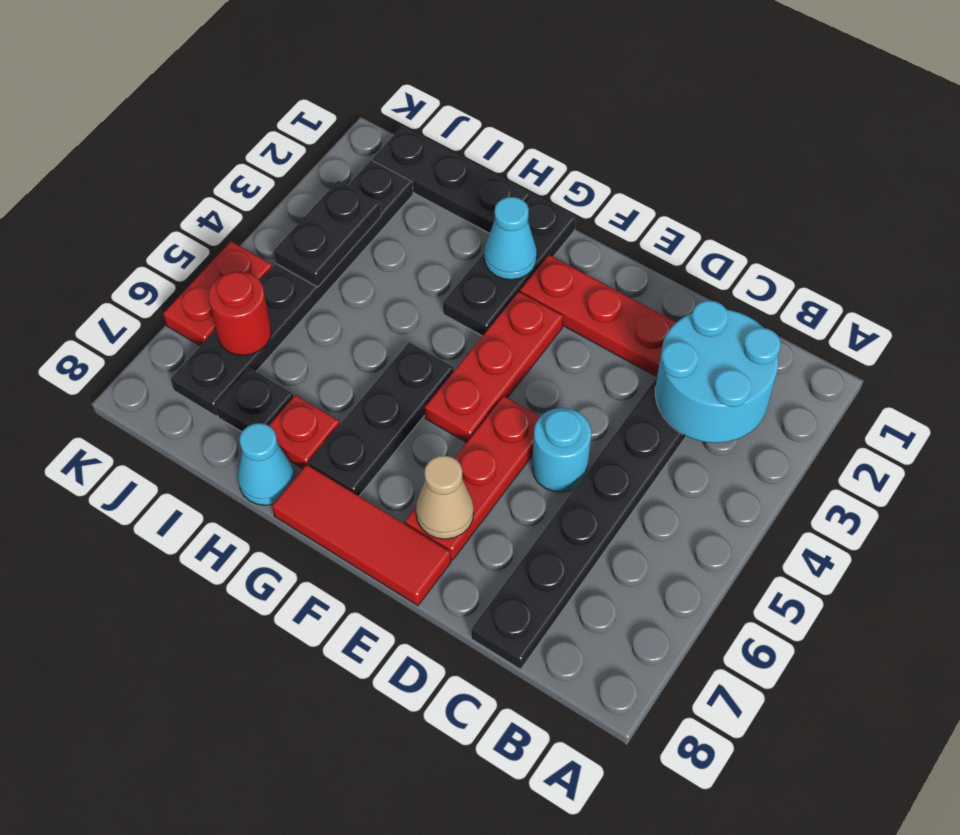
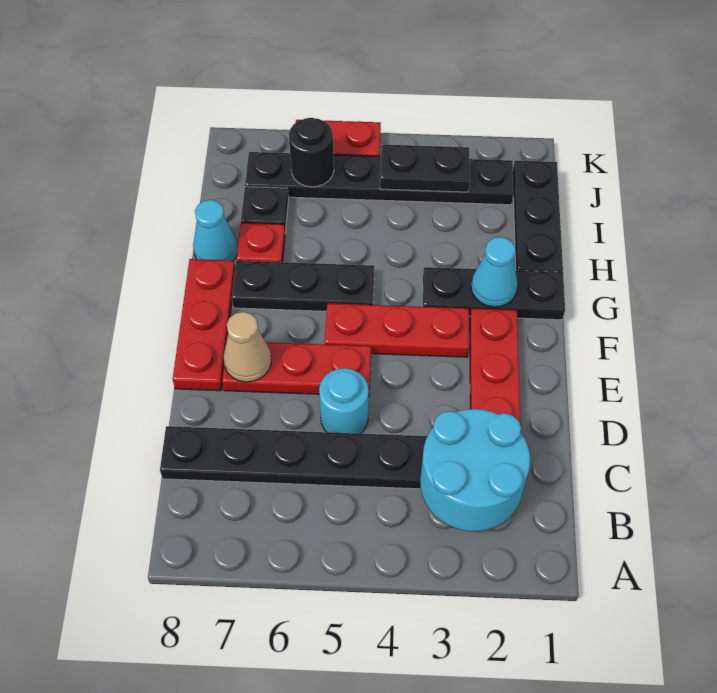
red 1x3 tile [272,464,451,606] -> red 1x3 plate [173,259,235,391]
red 1x1 round brick [208,271,271,355] -> black 1x1 round brick [289,118,334,187]

